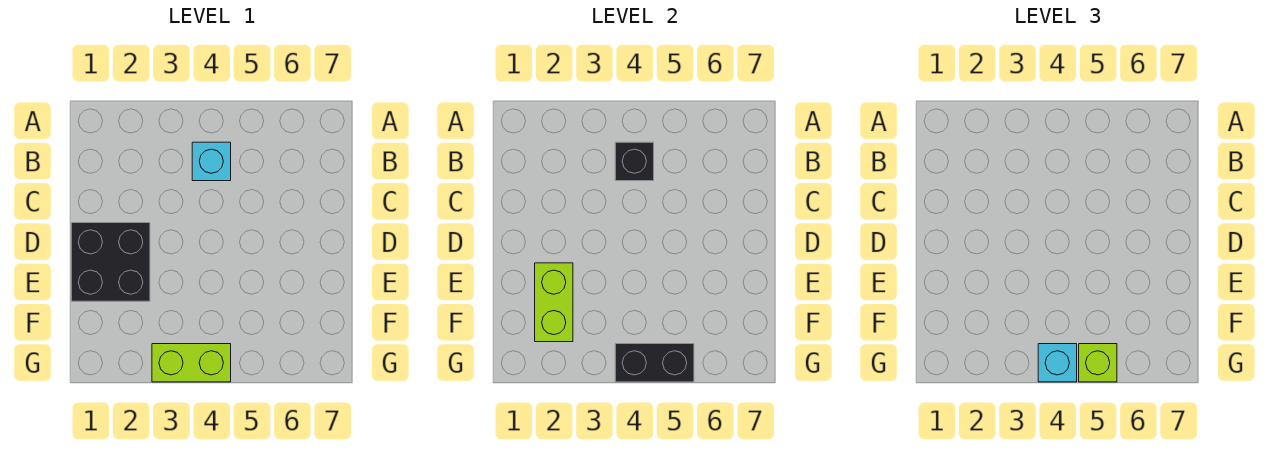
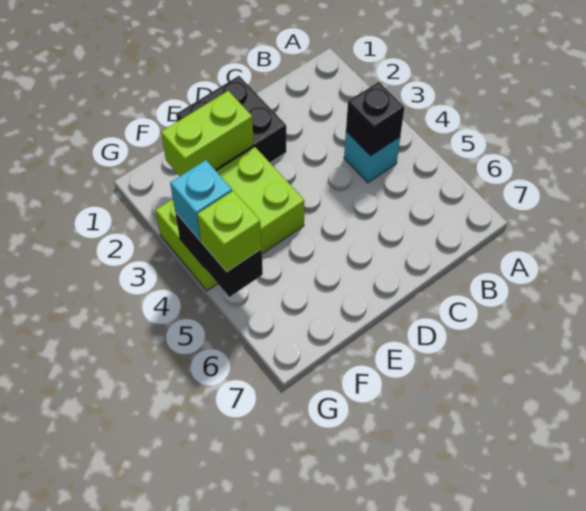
lime 1x2 brick [152,344,231,382] -> lime 2x3 brick [156,147,304,291]

